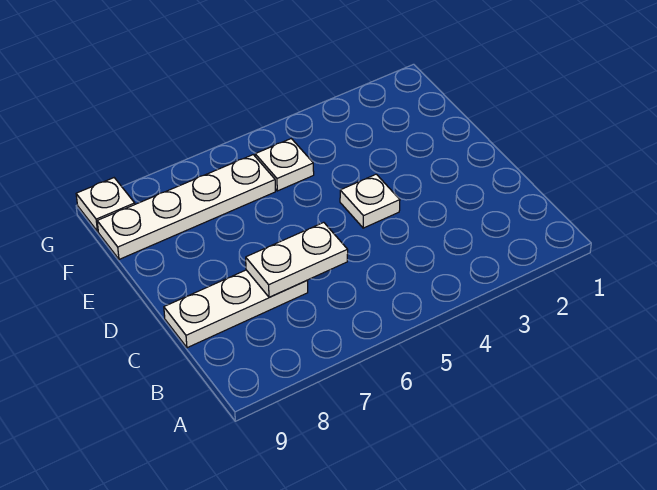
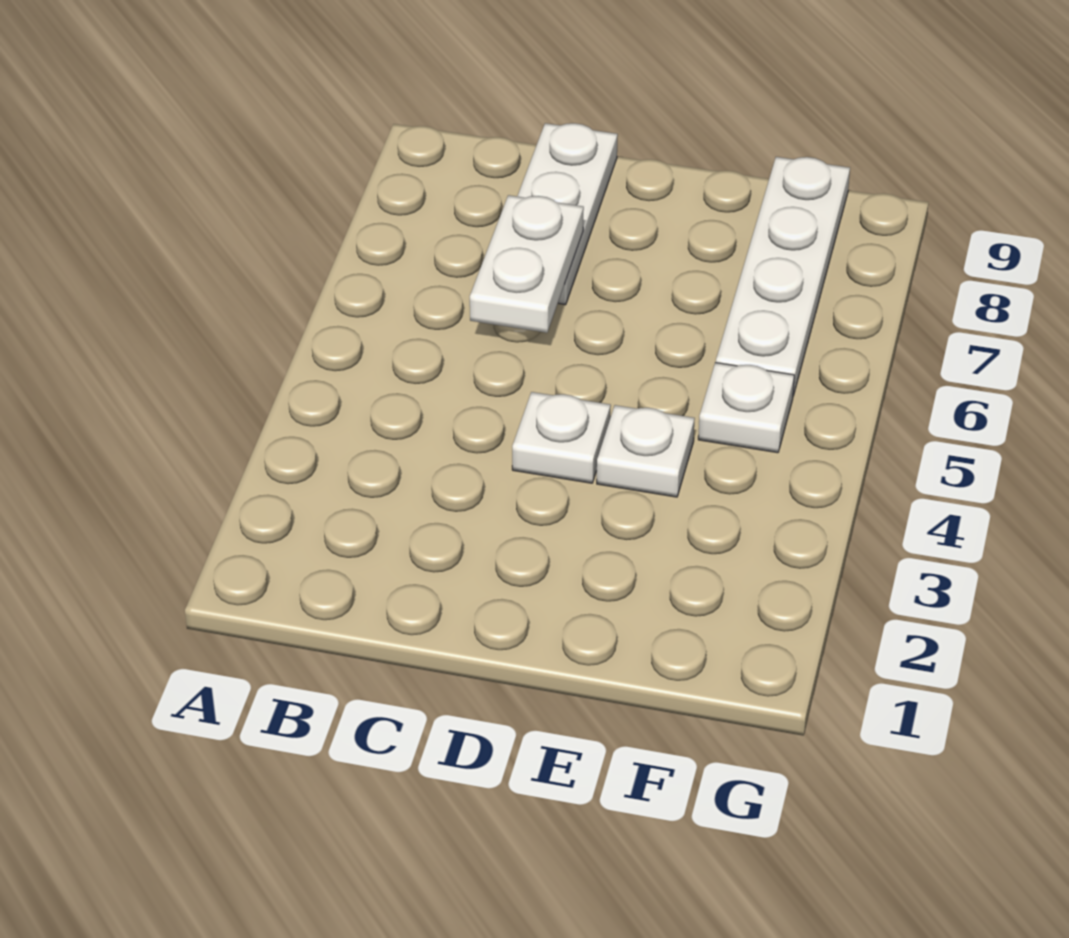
white 1x1 plate [76,178,135,231] -> white 1x1 plate moved to [597,405,695,497]

